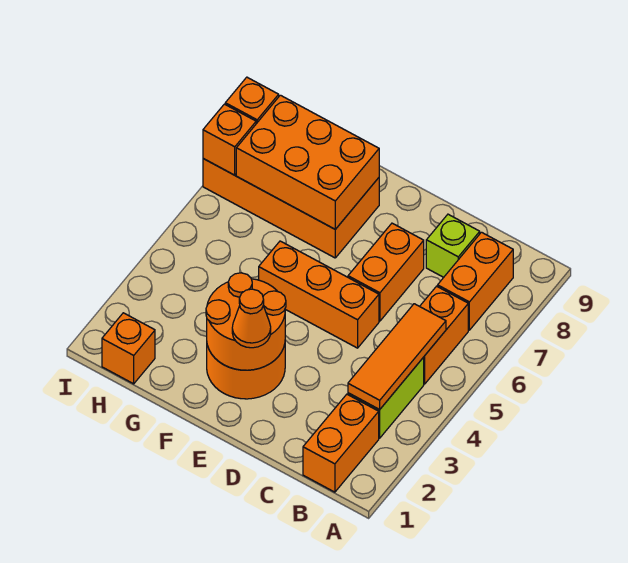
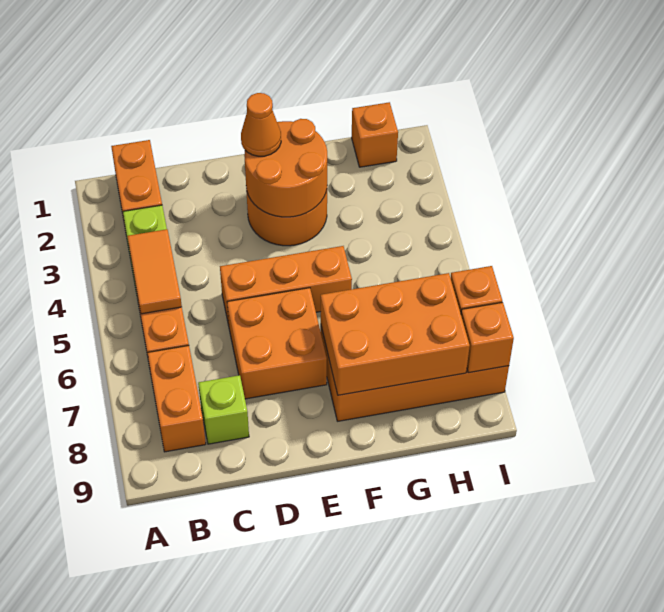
orange 1x3 tile [348,304,446,410] -> orange 1x2 tile [127,229,182,314]
orange 1x2 brick [348,223,424,321] -> orange 2x2 brick [227,288,327,399]

